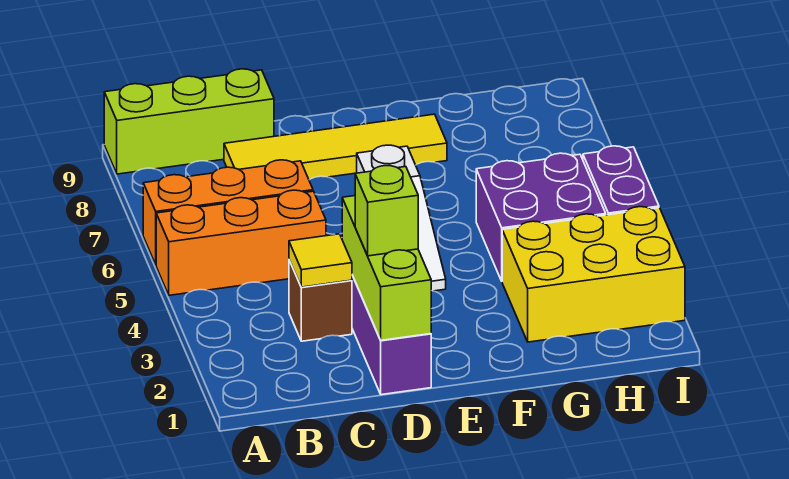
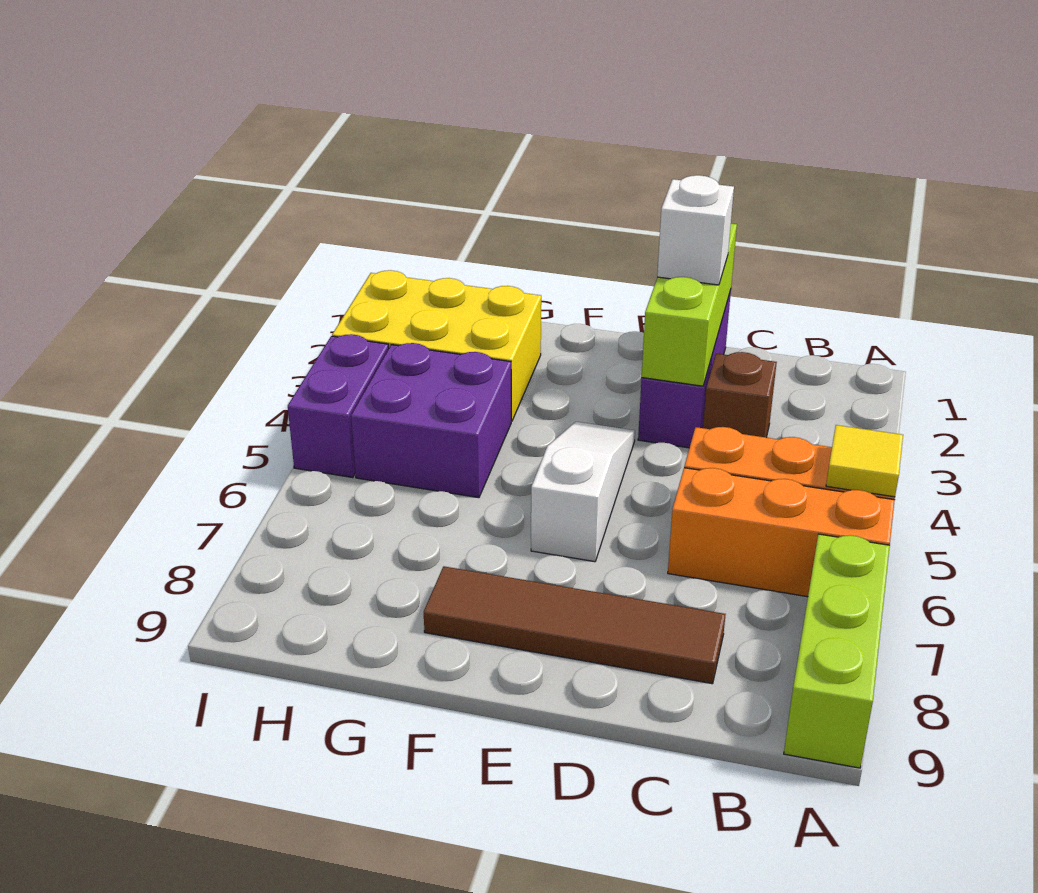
lime 1x3 brick [104,69,274,174] -> lime 1x3 brick turned to [784,534,890,768]
yellow 1x1 tile [289,234,352,287] -> yellow 1x1 tile moved to [826,425,903,497]
yellow 1x4 tile [224,114,447,180] -> brown 1x4 tile [424,566,726,684]
lime 1x1 brick [355,166,418,256] -> white 1x1 brick [657,175,734,285]

